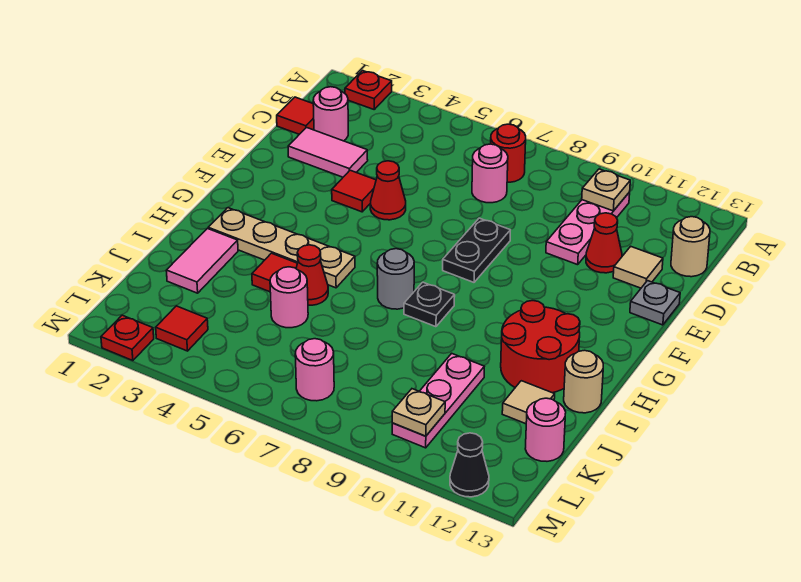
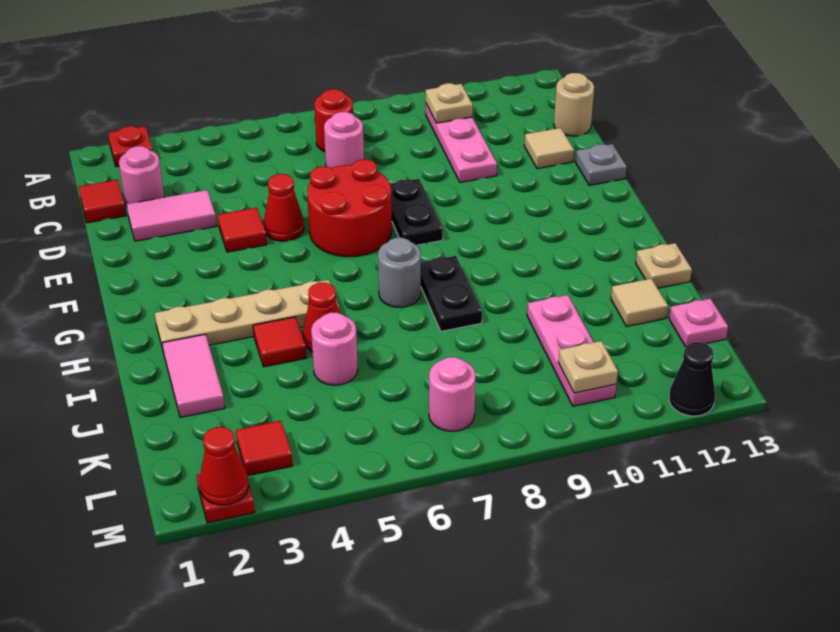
red 1x1 cone [586,213,622,273] -> red 1x1 cone moved to [200,427,249,505]
black 1x1 plate [404,282,455,327] -> black 1x2 plate [421,256,482,331]
red 2x2 round brick [501,301,580,393] -> red 2x2 round brick moved to [307,159,392,257]
tan 1x1 round brick [564,350,603,413] -> tan 1x1 plate [636,243,692,288]
pink 1x1 round brick [525,398,566,461] -> pink 1x1 plate [669,299,728,347]

